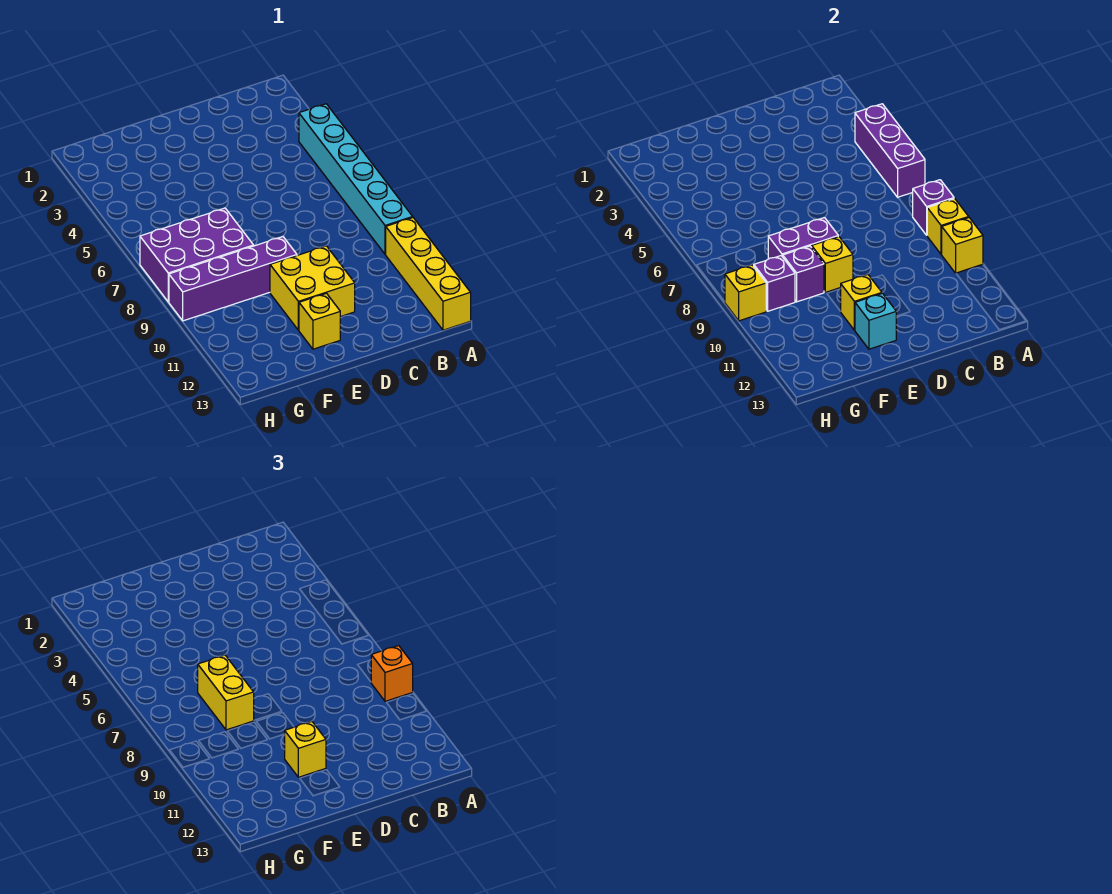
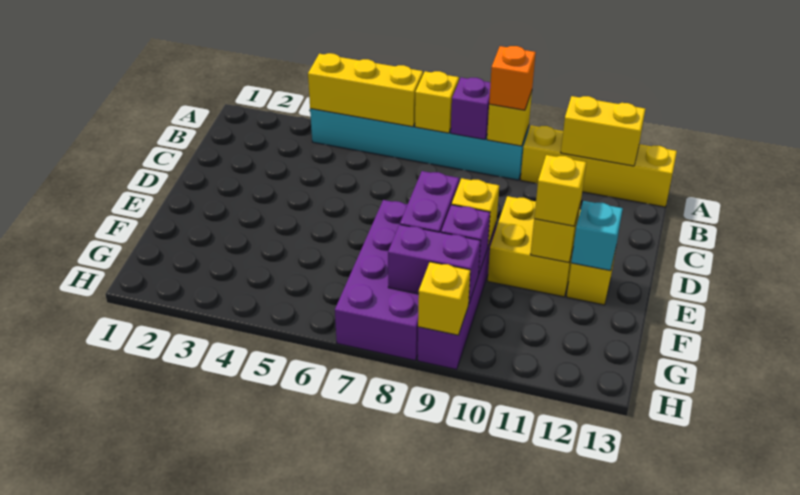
purple 1x3 brick [855,104,925,197] -> yellow 1x3 brick [308,53,423,127]
yellow 1x1 brick [942,218,983,273] -> yellow 1x1 brick moved to [415,71,459,133]
purple 2x3 brick [140,208,254,302] -> purple 2x4 brick [335,200,419,360]
yellow 1x2 brick [198,655,254,730] -> yellow 1x2 brick moved to [561,96,645,166]
purple 1x1 brick [754,256,795,311] -> purple 1x2 brick [388,225,480,303]

